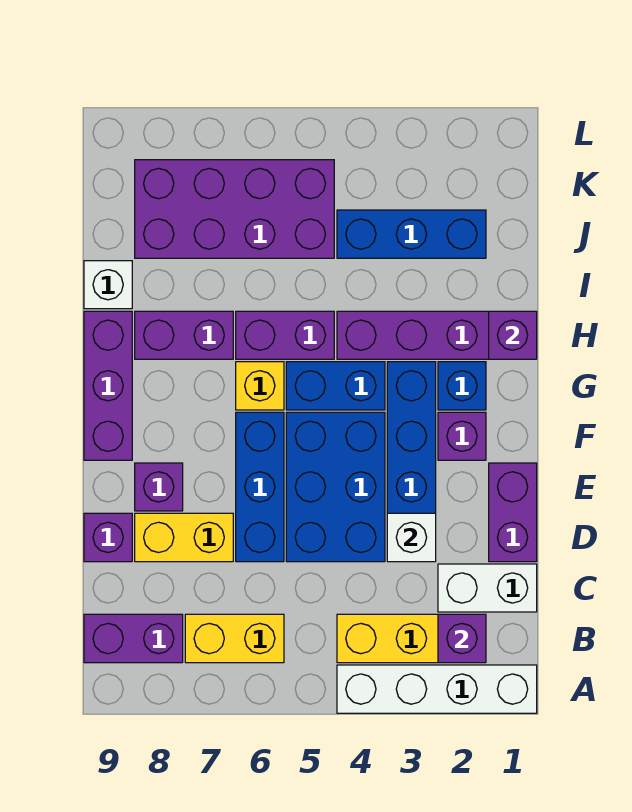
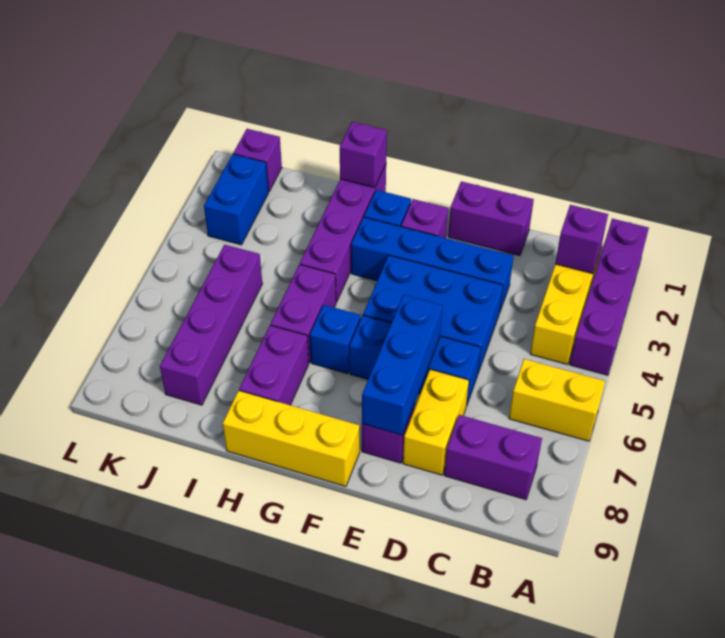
white 1x4 brick [337,665,537,713] -> purple 1x4 brick [570,219,649,375]
yellow 1x2 brick [185,614,284,663] -> yellow 1x2 brick turned to [509,359,605,441]
purple 1x2 brick [84,614,183,663] -> purple 1x2 brick turned to [444,415,542,500]
white 1x2 brick [438,564,537,612] -> none
white 1x1 brick [387,513,436,562] -> none
purple 1x1 brick [84,513,132,562] -> purple 1x1 brick moved to [233,129,282,191]
purple 1x3 brick [84,311,132,460] -> yellow 1x3 brick [223,391,360,486]
blue 1x2 brick [286,362,385,410] -> blue 1x2 brick moved to [204,154,269,245]
yellow 1x1 brick [236,362,284,410] -> blue 1x1 brick [310,305,361,374]
white 1x1 brick [84,261,132,309] -> none
blue 1x3 brick [337,210,486,258] -> blue 1x3 brick moved to [362,295,443,435]
purple 2x4 brick [135,160,334,258] -> purple 1x4 brick [160,245,262,405]

